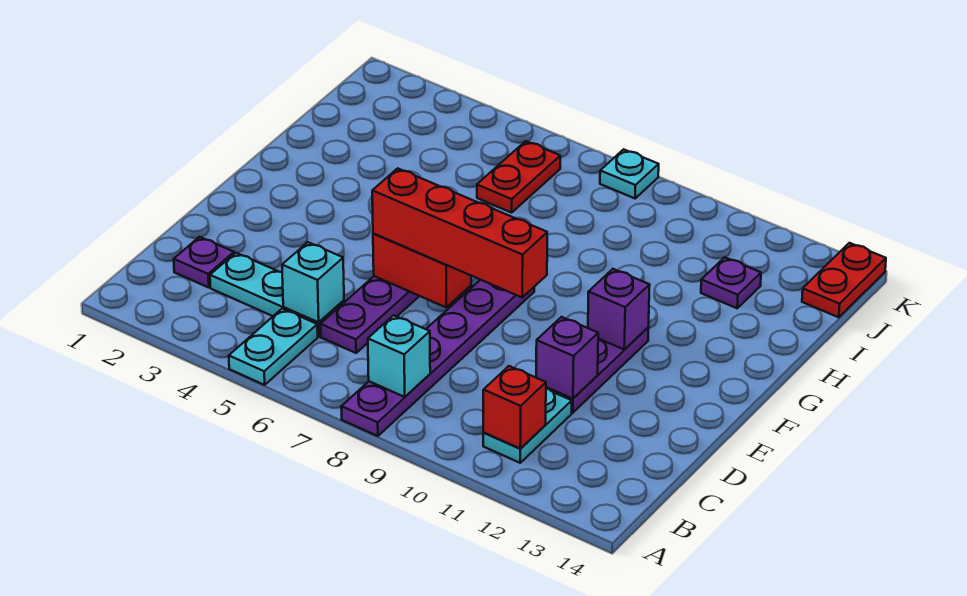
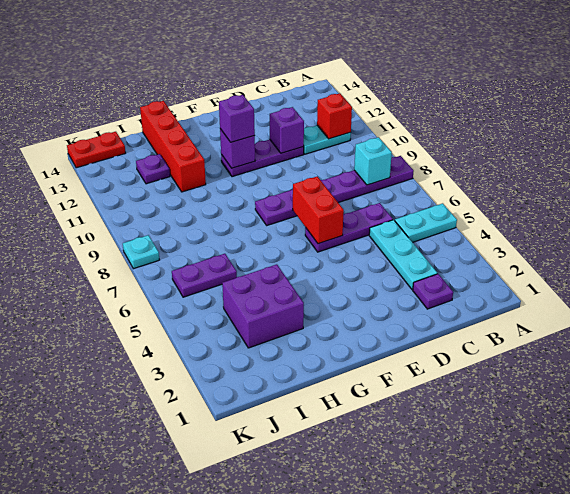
cyan 1x1 brick [282,242,344,322] -> none
red 1x4 brick [372,168,547,297] -> red 1x4 brick moved to [140,101,206,192]
none -> purple 1x1 brick [219,95,255,142]
none -> purple 2x2 brick [222,264,304,348]
red 1x2 plate [477,141,560,213] -> purple 1x2 plate [172,254,237,297]

